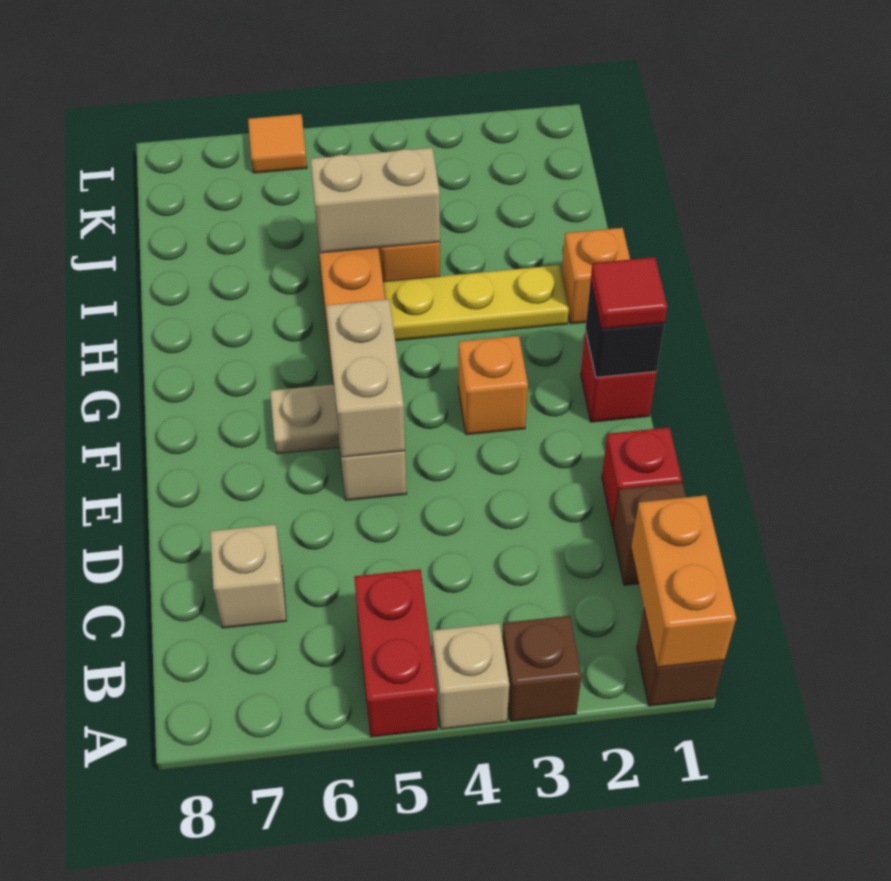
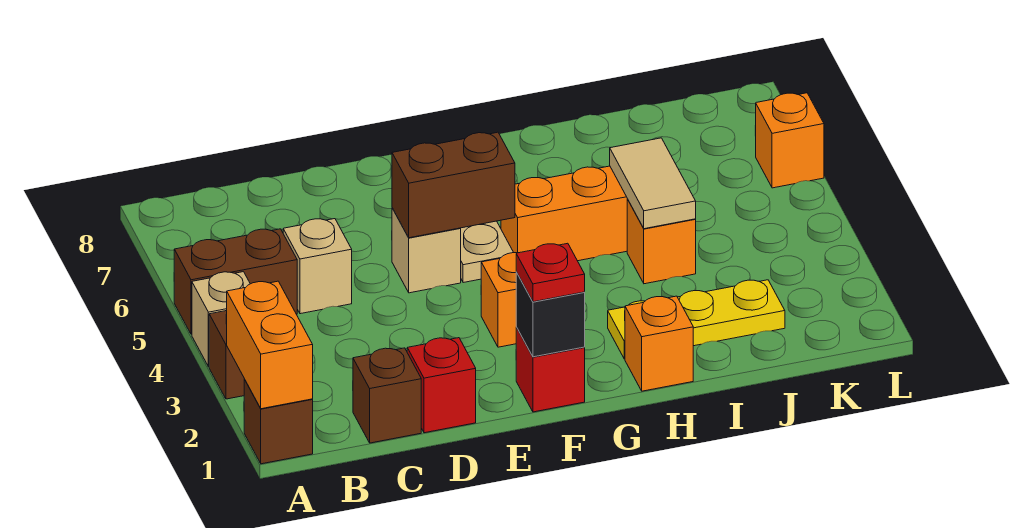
orange 1x2 brick [631,495,736,667] -> orange 1x2 brick turned to [226,281,313,409]
red 1x2 brick [354,569,437,737] -> brown 1x2 brick [174,229,297,334]
tan 1x1 brick [210,524,287,628] -> tan 1x1 brick moved to [283,219,352,314]
tan 1x2 brick [326,299,405,457] -> brown 1x2 brick [392,132,515,238]
red 1x1 tile [591,257,667,329] -> red 1x1 plate [516,243,585,302]
yellow 1x3 plate [383,265,569,341] -> yellow 1x3 plate turned to [608,280,785,359]
tan 1x2 brick [311,148,440,253] -> tan 1x2 tile [610,138,696,229]
orange 1x1 tile [248,114,307,173] -> orange 1x1 brick [756,93,824,188]

